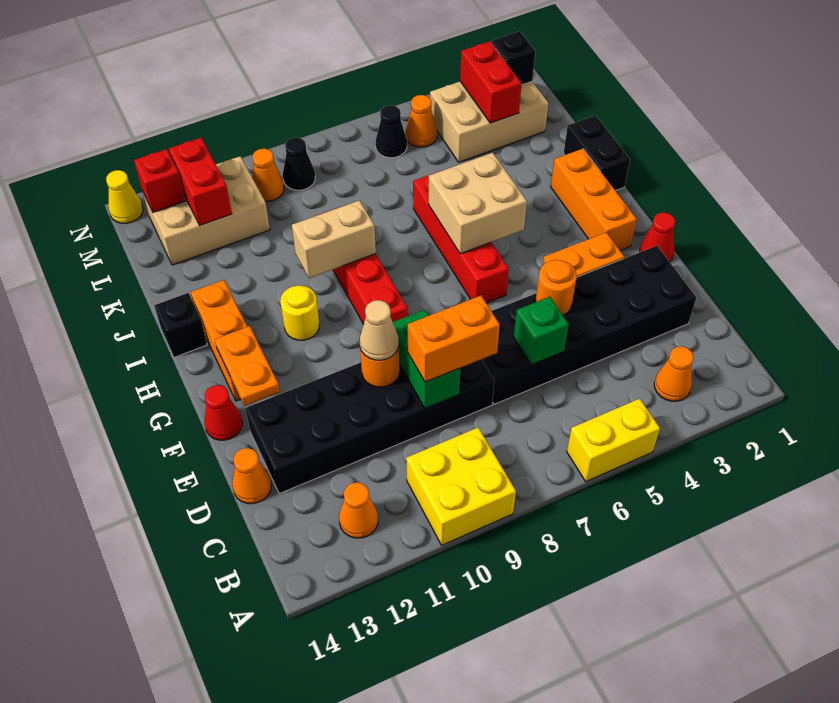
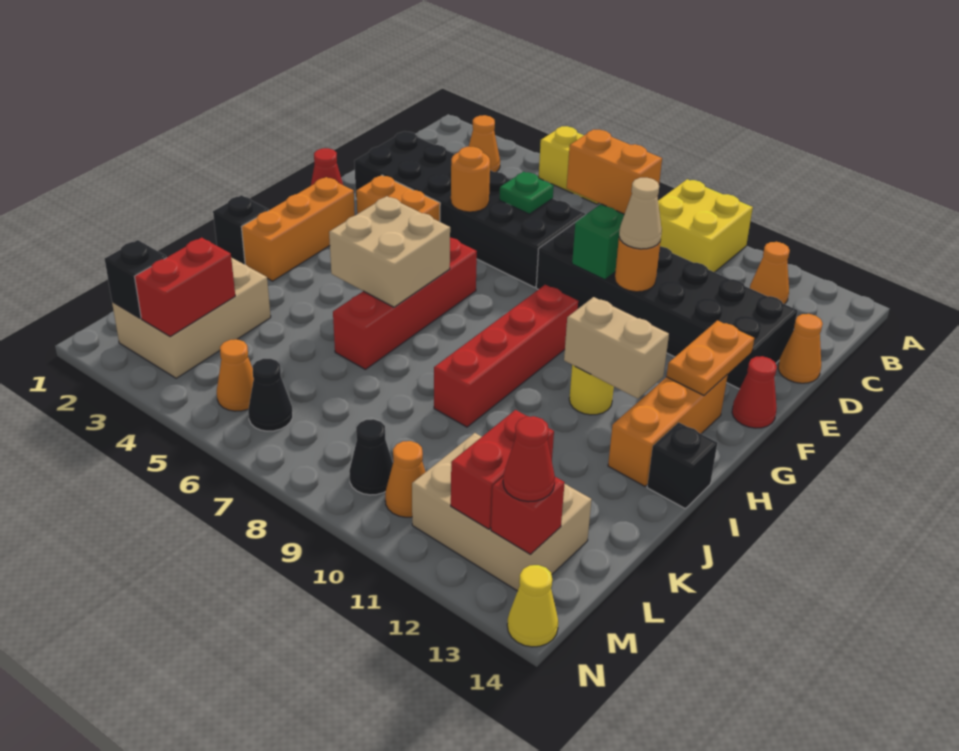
green 1x1 brick [514,297,569,365] -> green 1x1 plate [499,172,554,214]
black 1x2 brick [564,115,630,191] -> black 1x1 brick [213,195,268,264]
tan 1x2 brick [292,200,376,278] -> tan 1x2 brick moved to [564,297,669,399]
tan 2x3 brick [430,82,548,162] -> tan 2x3 brick turned to [112,257,271,378]
none -> red 1x1 cone [503,416,555,502]

